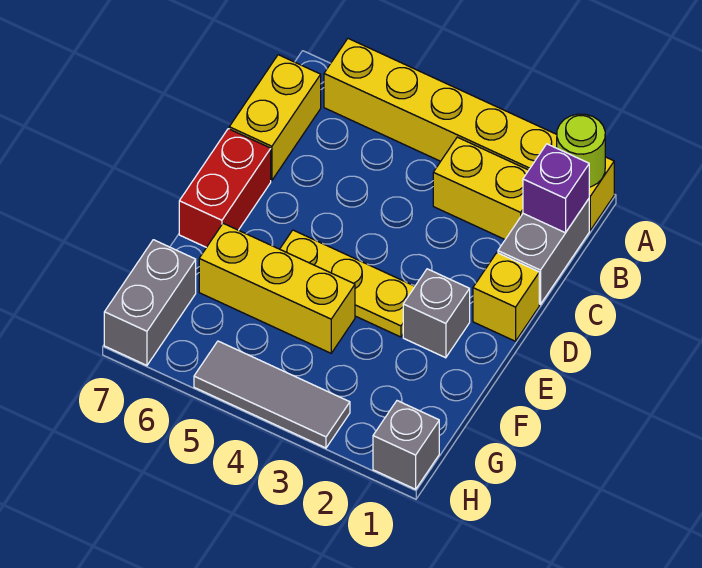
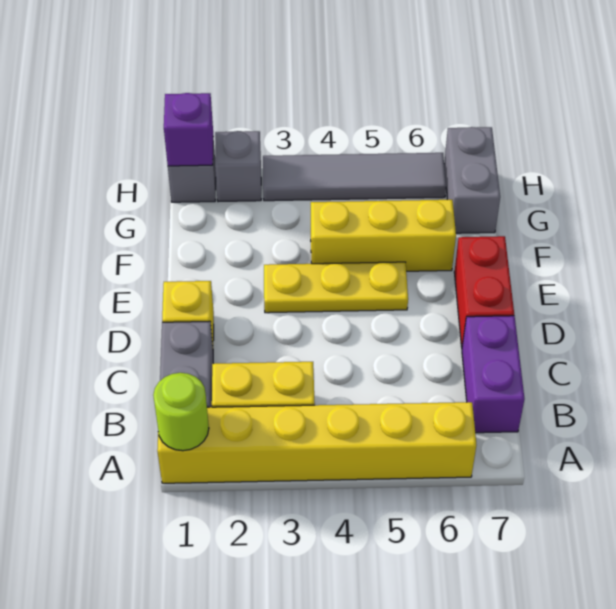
purple 1x1 brick [523,144,589,233] -> purple 1x1 brick moved to [164,93,213,166]
yellow 1x2 brick [229,55,321,181] -> purple 1x2 brick [462,316,525,433]
grey 1x1 brick [403,269,470,358] -> grey 1x1 brick moved to [215,131,261,202]
grey 1x3 tile [194,341,350,448] -> grey 1x4 tile [263,153,446,201]

